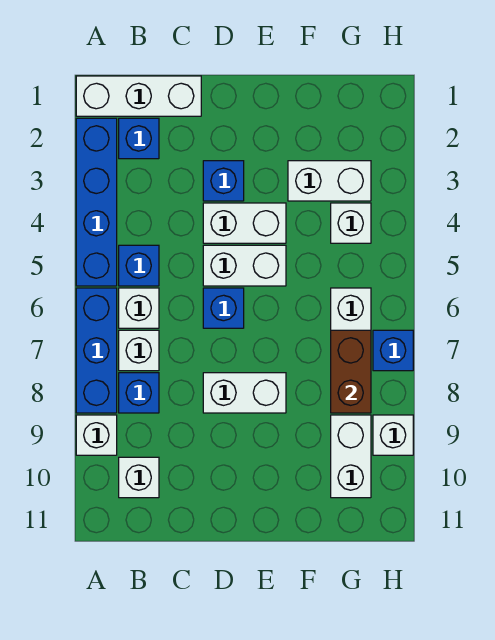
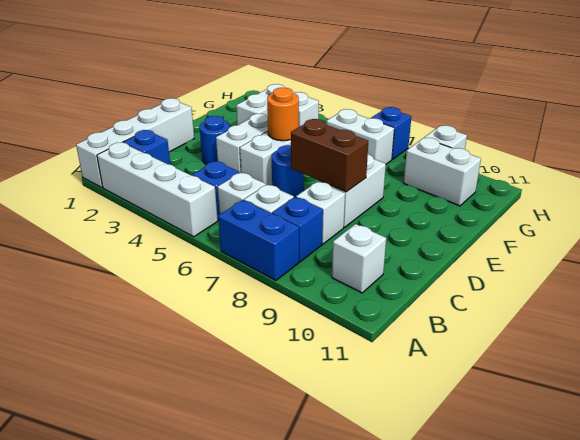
white 1x3 brick [76,76,201,116] -> white 1x4 brick [76,98,194,188]
blue 1x4 brick [76,118,117,286] -> white 1x4 brick [97,142,218,237]
blue 1x3 brick [76,288,117,413] -> blue 1x2 brick [218,200,299,281]
white 1x1 brick [76,415,117,455] -> white 1x1 brick moved to [296,181,345,244]
blue 1x1 brick [203,161,244,201] -> blue 1x1 round brick [200,116,230,165]
blue 1x1 brick [203,288,244,328] -> blue 1x1 round brick [272,145,304,197]
none -> orange 1x1 round brick [267,88,299,141]
brown 1x2 brick [331,330,371,413] -> brown 1x2 brick moved to [291,119,368,192]

